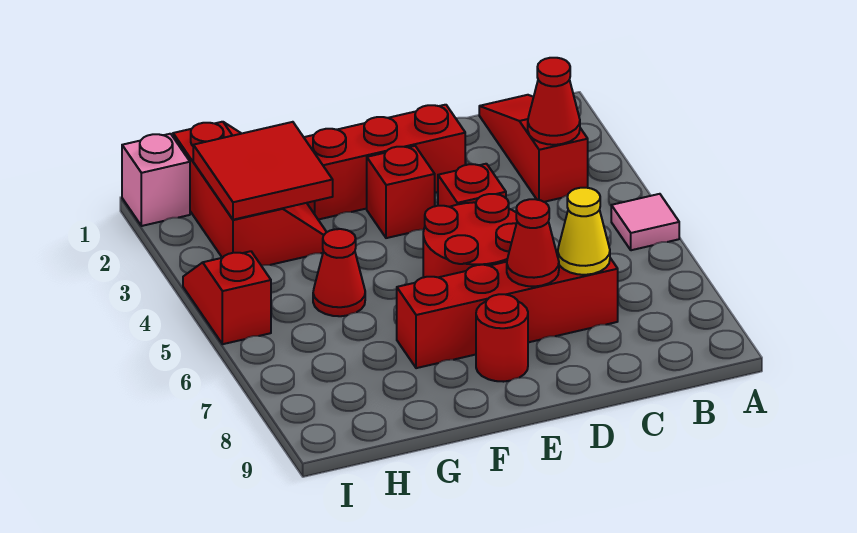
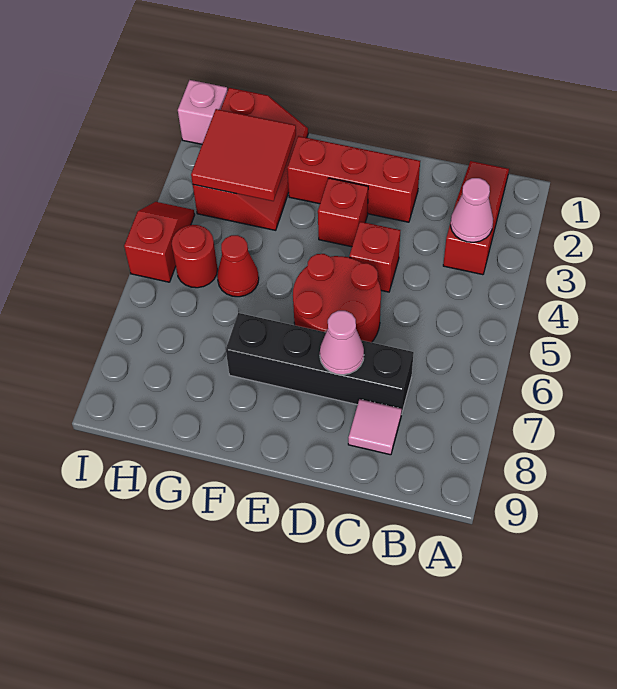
pink 1x1 tile [611,194,679,250] -> pink 1x1 tile moved to [348,399,402,455]
red 1x1 cone [528,58,580,145] -> pink 1x1 cone [451,178,493,242]
red 1x4 brick [397,250,618,368] -> black 1x4 brick [226,313,414,414]
yellow 1x1 cone [558,188,610,275] -> none
red 1x1 cone [507,199,559,287] -> pink 1x1 cone [320,311,364,375]
red 1x1 round brick [476,294,528,382] -> red 1x1 round brick moved to [172,225,218,288]

